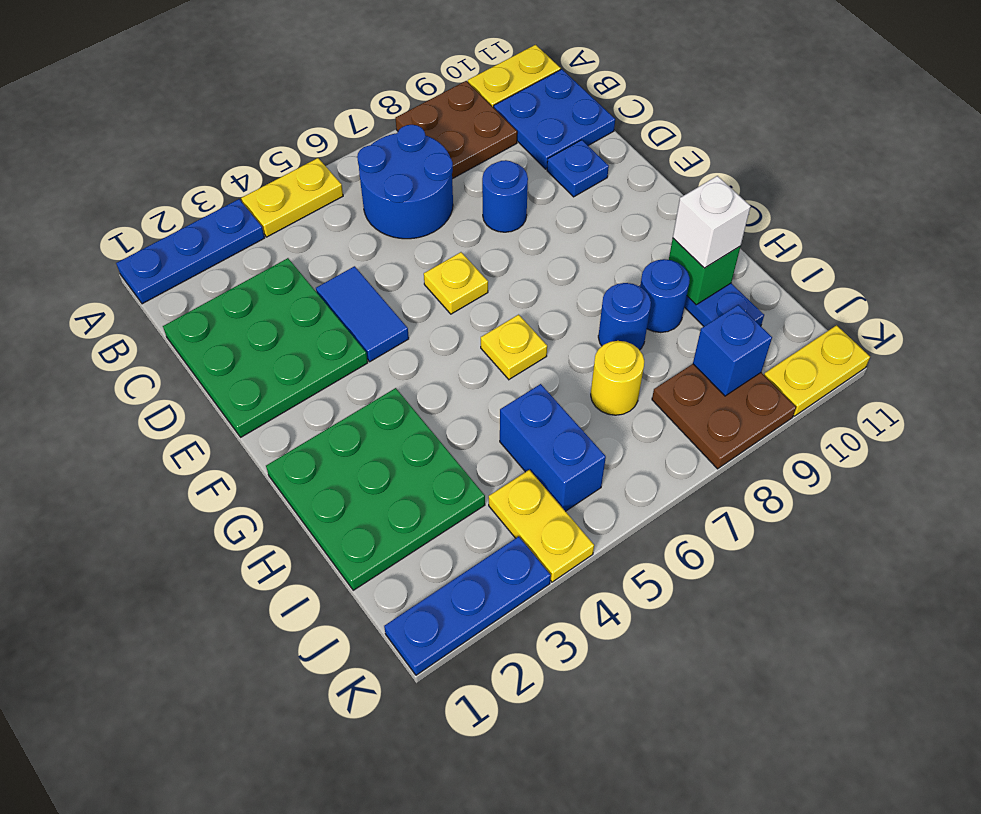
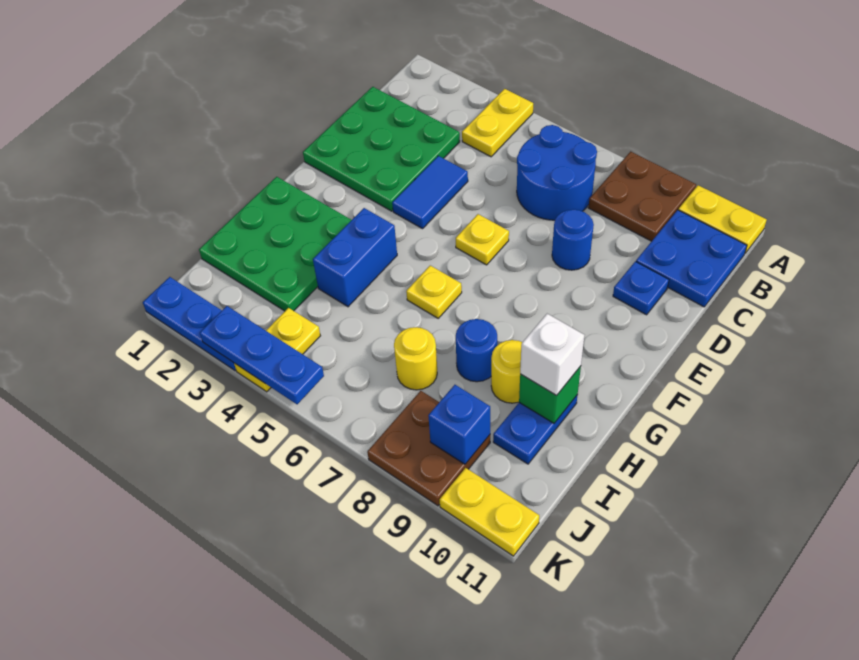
blue 1x3 plate [116,199,265,304] -> blue 1x3 plate moved to [200,306,324,404]
yellow 1x2 plate [241,158,343,237] -> yellow 1x2 plate turned to [462,89,533,157]
blue 1x1 round brick [640,259,690,332] -> yellow 1x1 round brick [491,340,522,403]
blue 1x2 brick [500,384,606,511] -> blue 1x2 brick moved to [313,208,397,307]

